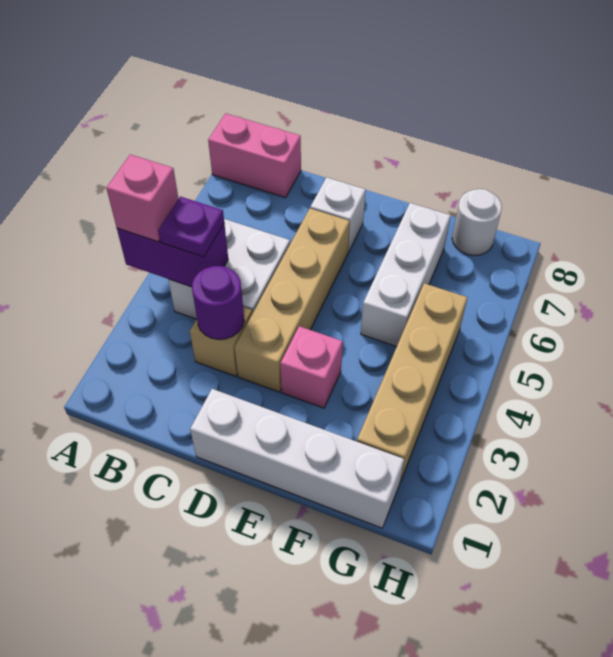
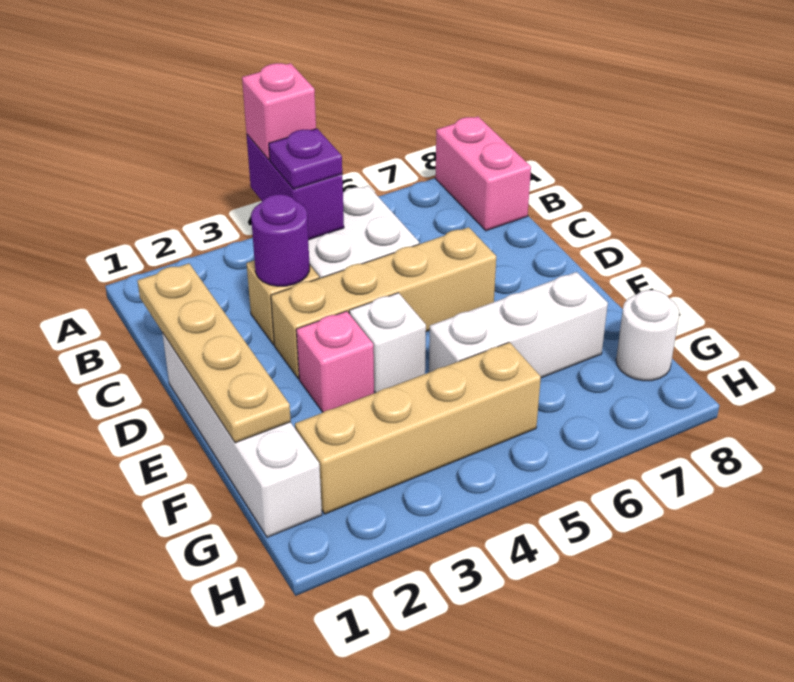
none -> tan 1x4 plate [137,263,291,443]
white 1x1 brick [310,177,366,253] -> white 1x1 brick moved to [349,293,426,393]

